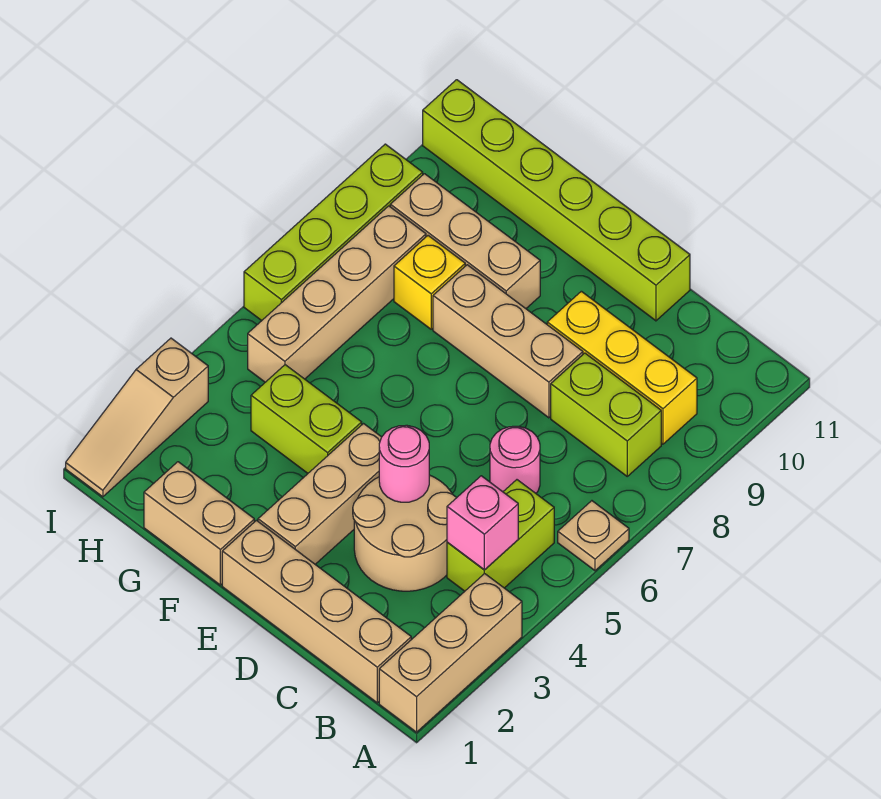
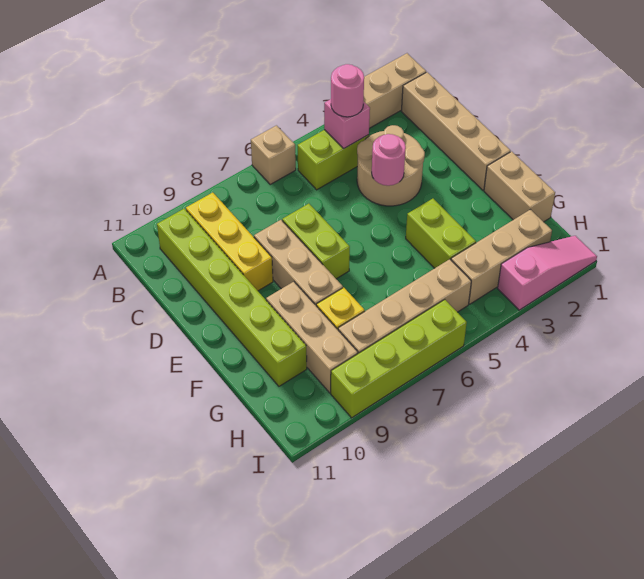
tan 1x1 plate [558,501,629,571] -> tan 1x1 brick [251,125,296,184]
lime 1x2 brick [551,353,661,476] -> lime 1x2 brick moved to [282,204,350,279]
pink 1x1 round brick [490,426,540,493] -> pink 1x1 round brick moved to [331,64,364,117]
lime 1x6 brick [423,80,690,321] -> lime 1x6 brick moved to [157,208,307,386]
tan 1x3 brick [258,424,381,564] -> tan 1x3 brick moved to [451,209,552,304]
tan 1x3 slope [66,338,208,497] -> pink 1x3 slope [498,236,597,310]

